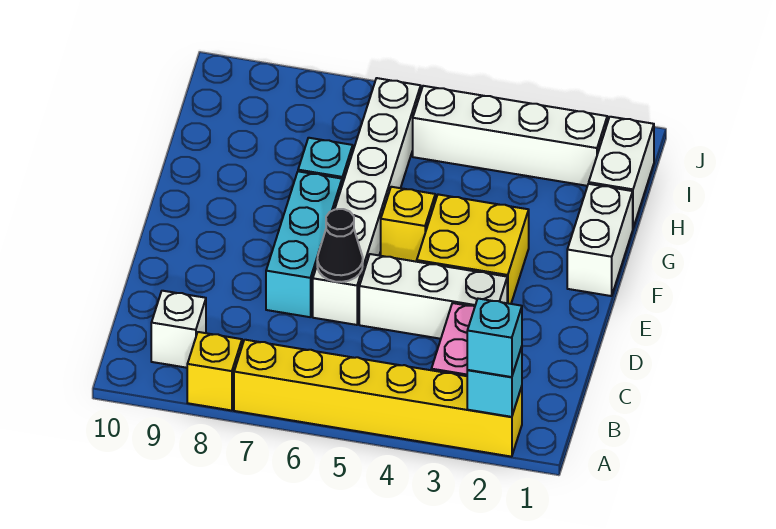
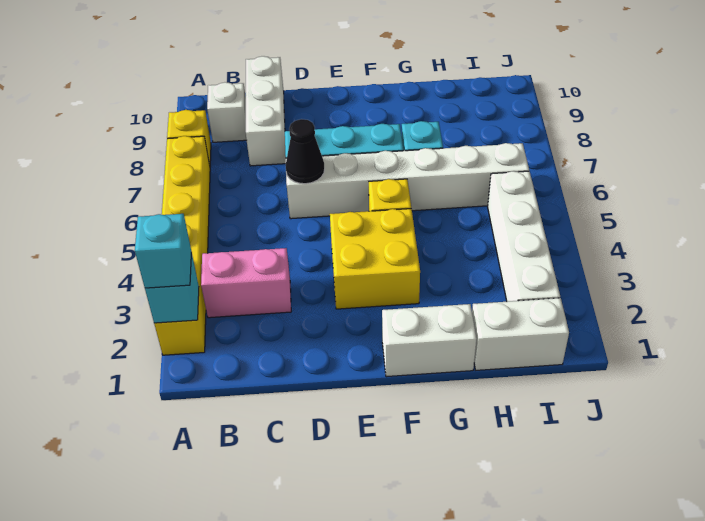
white 1x3 brick [359,254,507,339] -> white 1x3 brick moved to [246,56,286,166]

